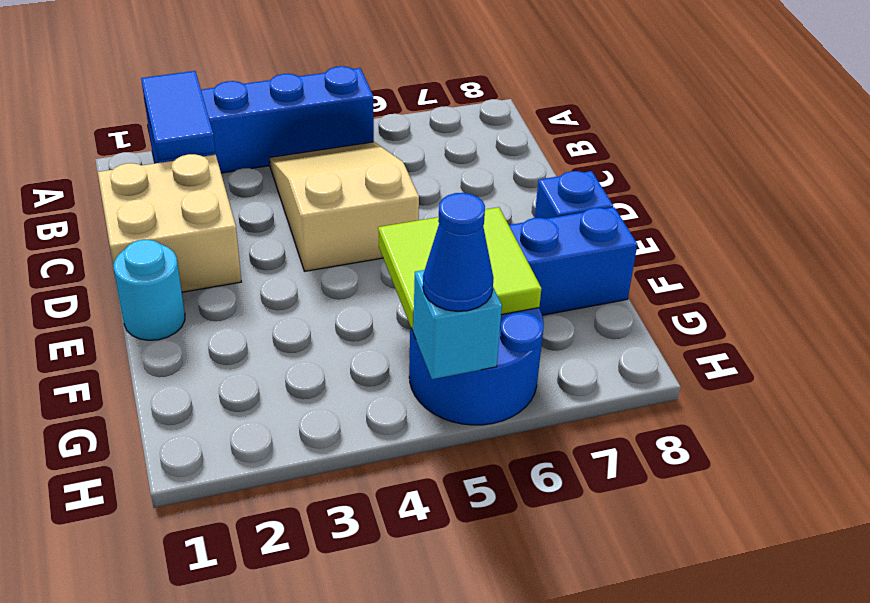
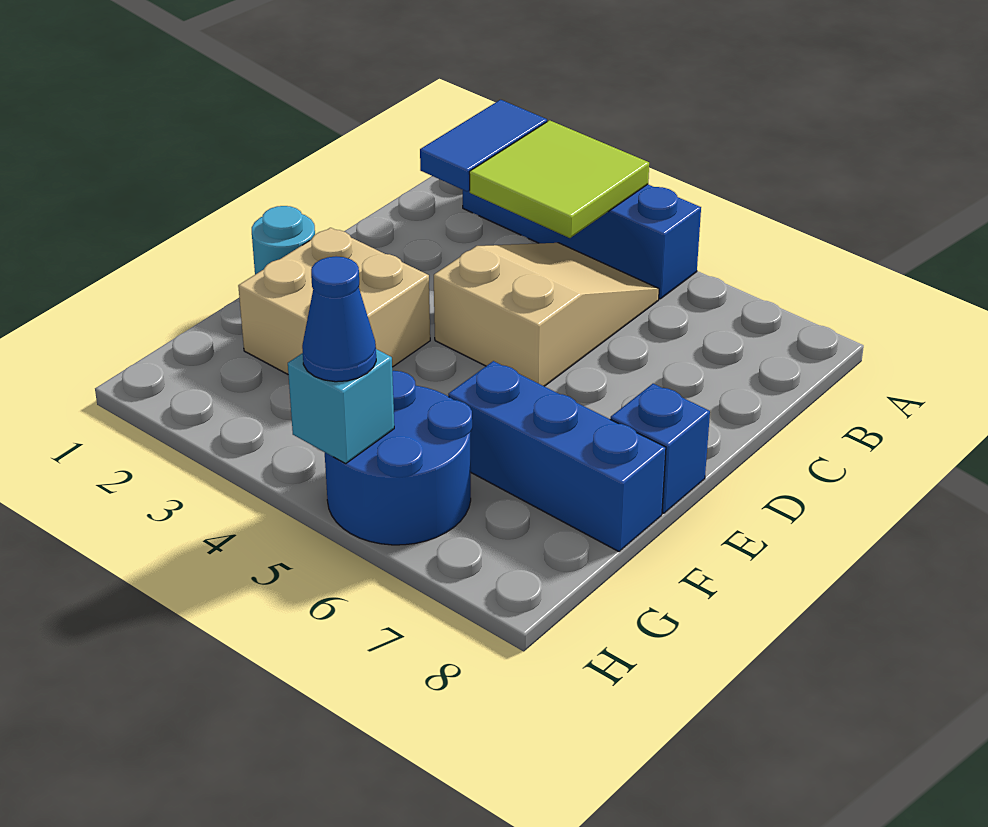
tan 2x2 brick [98,154,241,292] -> tan 2x2 brick moved to [238,228,430,374]
lime 2x2 tile [378,207,541,331] -> lime 2x2 tile moved to [469,120,649,238]

